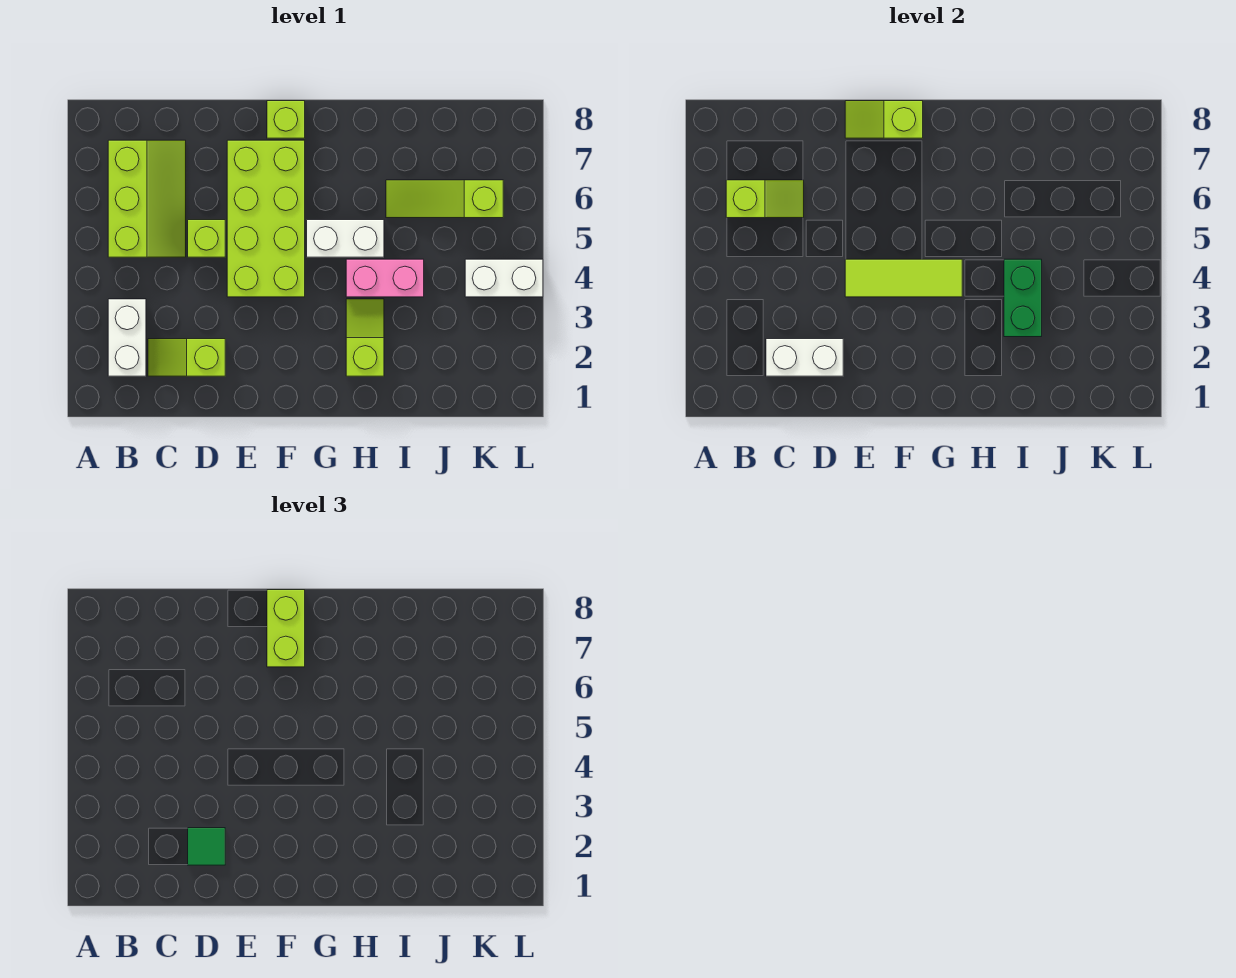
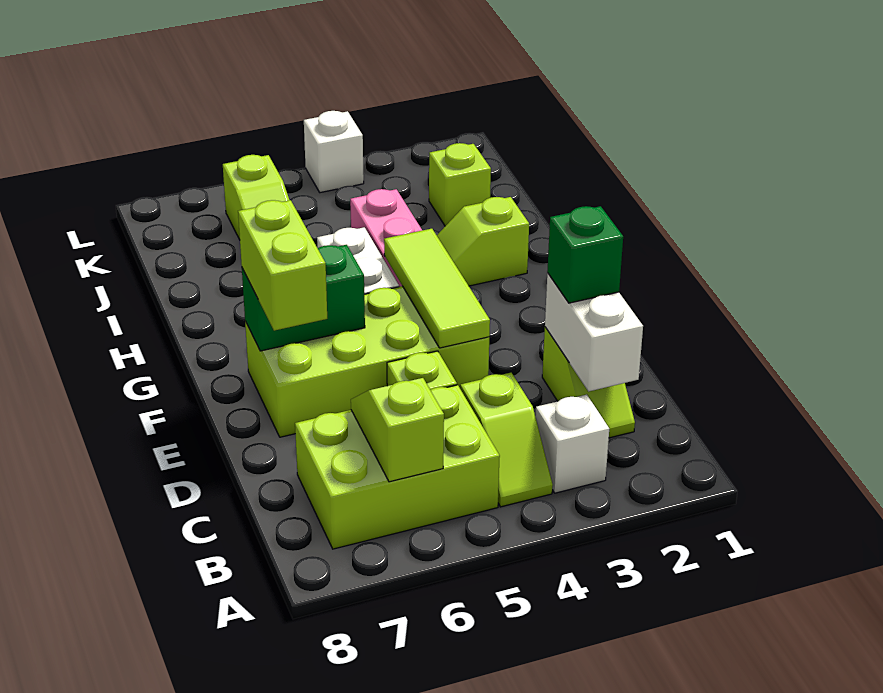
white 1x2 brick [108,299,146,376] -> white 1x1 brick [535,395,609,493]
lime 2x3 slope [108,140,186,257] -> lime 2x3 brick [295,385,500,549]
green 1x1 tile [188,828,225,865] -> green 1x1 brick [547,206,623,303]
lime 1x2 slope [845,101,923,138] -> lime 1x2 slope moved to [460,373,553,507]
lime 1x2 brick [267,590,305,667] -> lime 1x2 brick turned to [238,200,327,331]
lime 1x1 brick [267,101,305,138] -> lime 1x1 brick moved to [429,143,491,226]
green 1x2 brick [1004,259,1042,337] -> green 1x2 brick moved to [242,245,365,351]
white 1x2 brick [465,259,543,297] -> white 1x1 brick [304,111,364,193]

